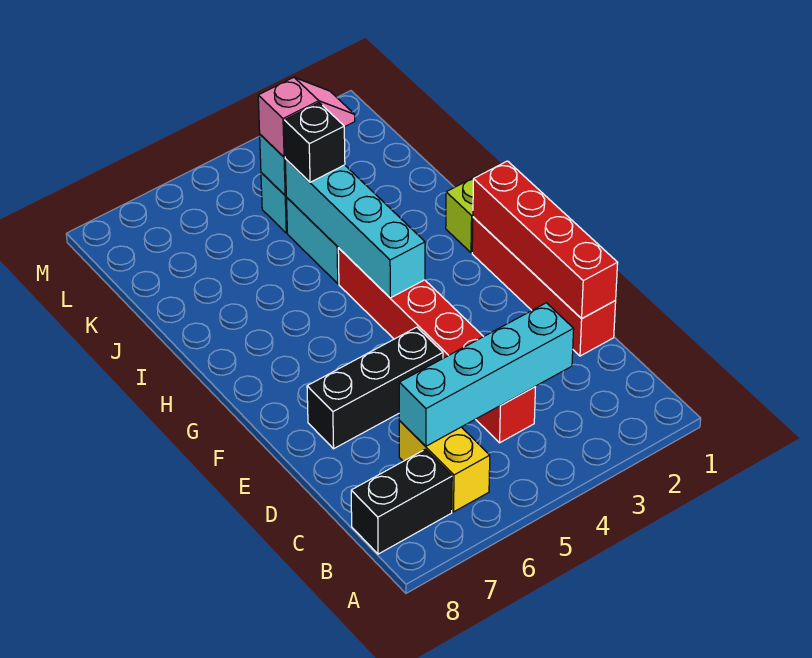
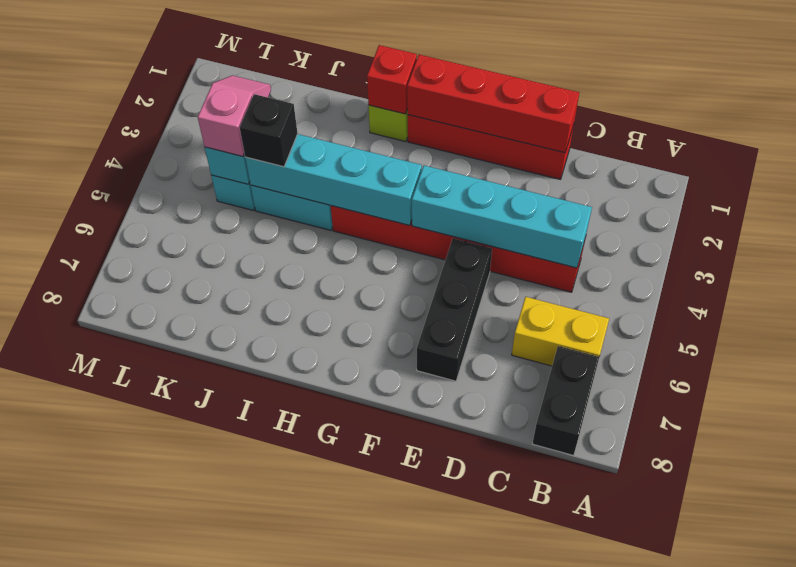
cyan 1x4 brick [399,303,574,446] -> cyan 1x4 brick turned to [412,165,592,268]
none -> red 1x1 brick [367,45,417,114]

